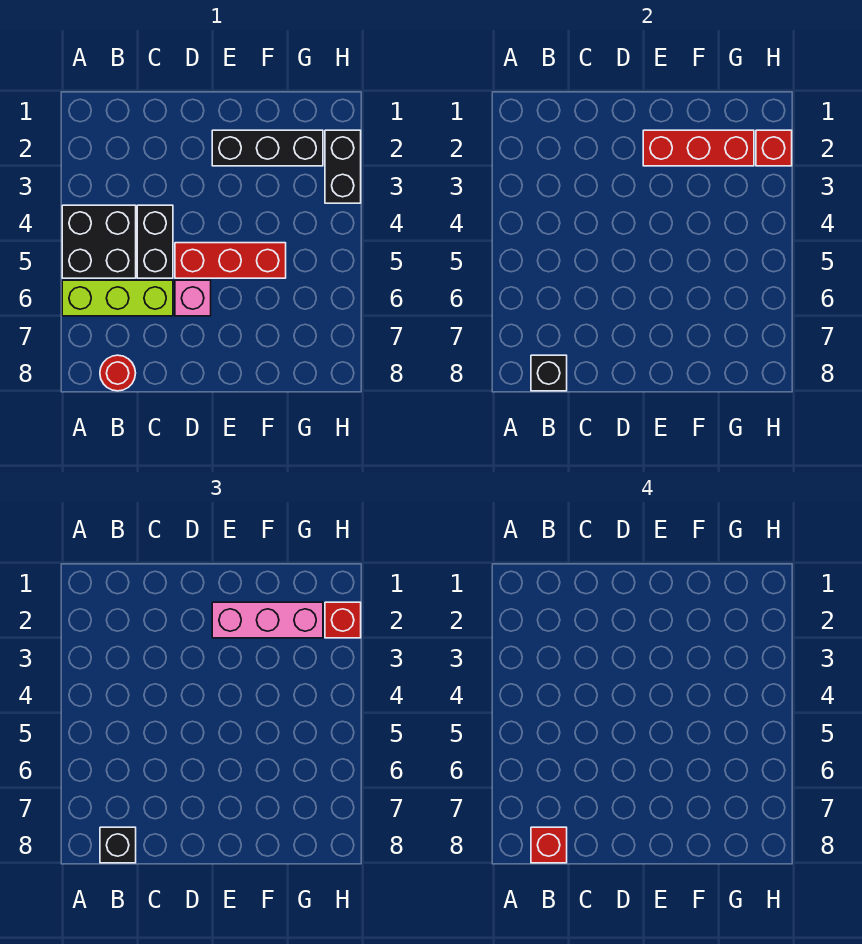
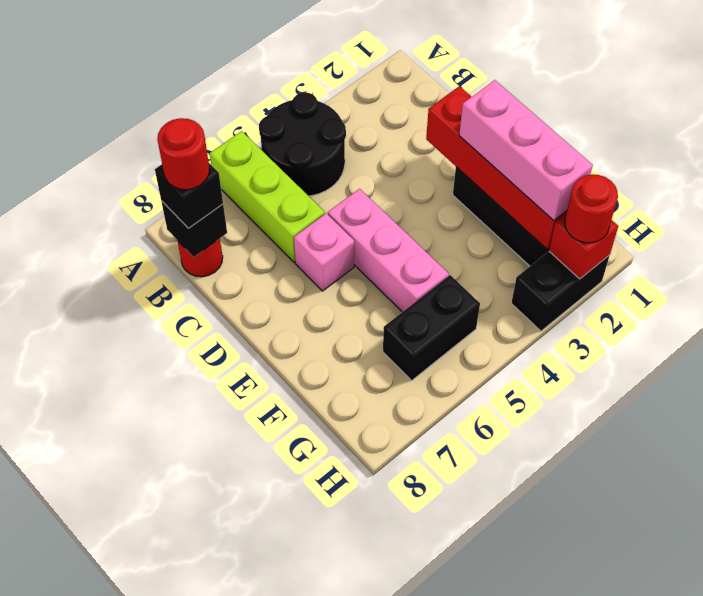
black 2x2 brick [62,205,136,278] -> black 2x2 round brick [259,92,346,196]
red 1x1 brick [531,827,567,863] -> red 1x1 round brick [157,118,209,190]
black 1x2 brick [137,205,173,278] -> black 1x2 brick moved to [383,275,480,380]
red 1x3 brick [175,243,286,278] -> pink 1x3 brick [328,189,449,312]
red 1x3 brick [643,130,754,166] -> red 1x4 brick [426,86,567,250]
red 1x1 brick [325,602,361,638] -> red 1x1 round brick [565,174,618,243]

